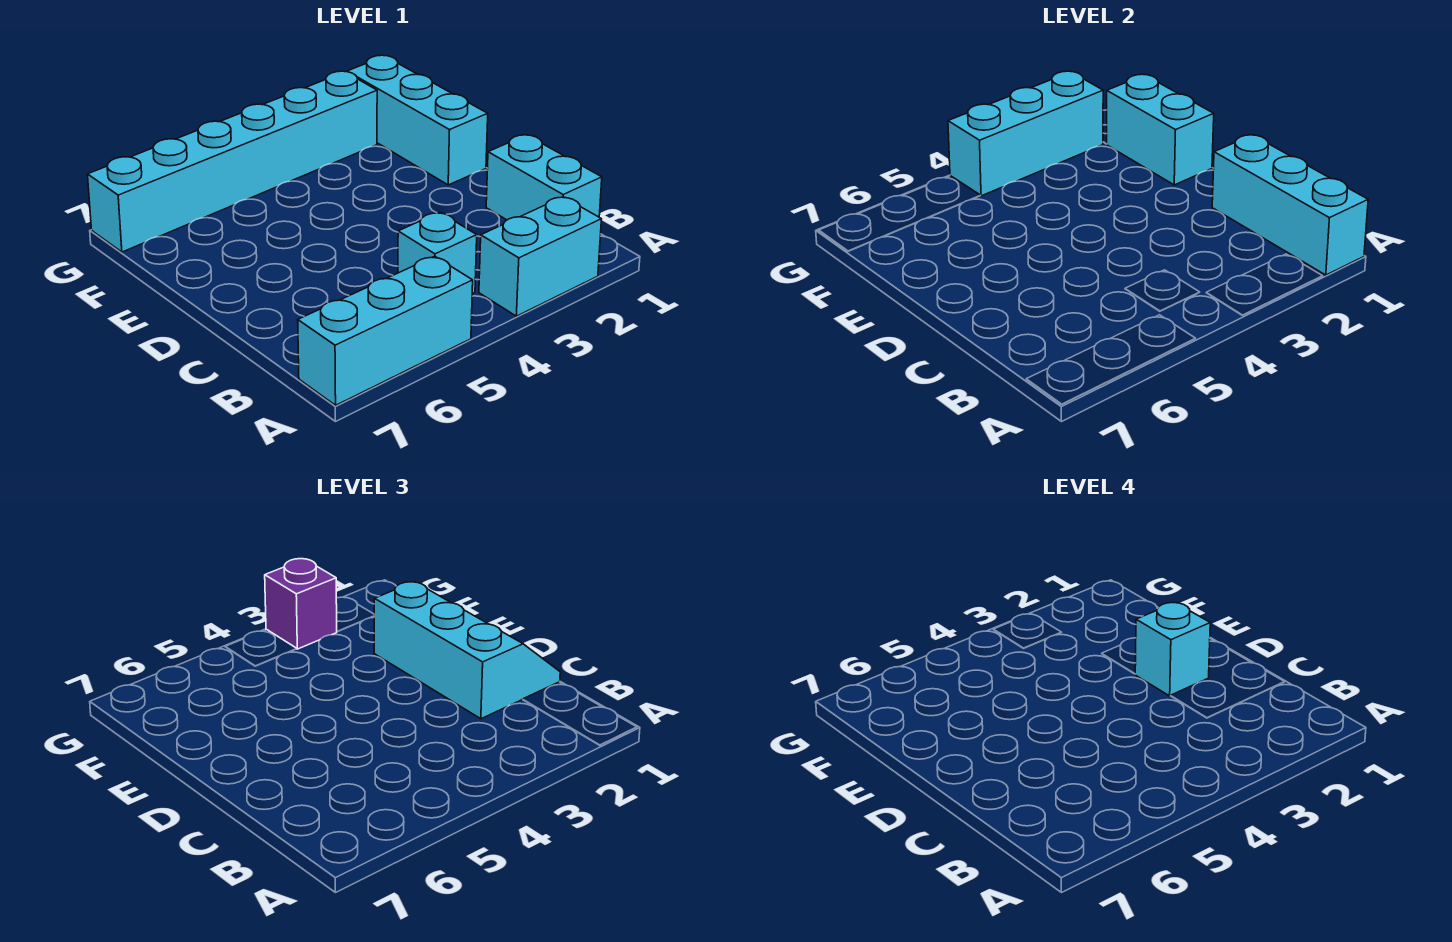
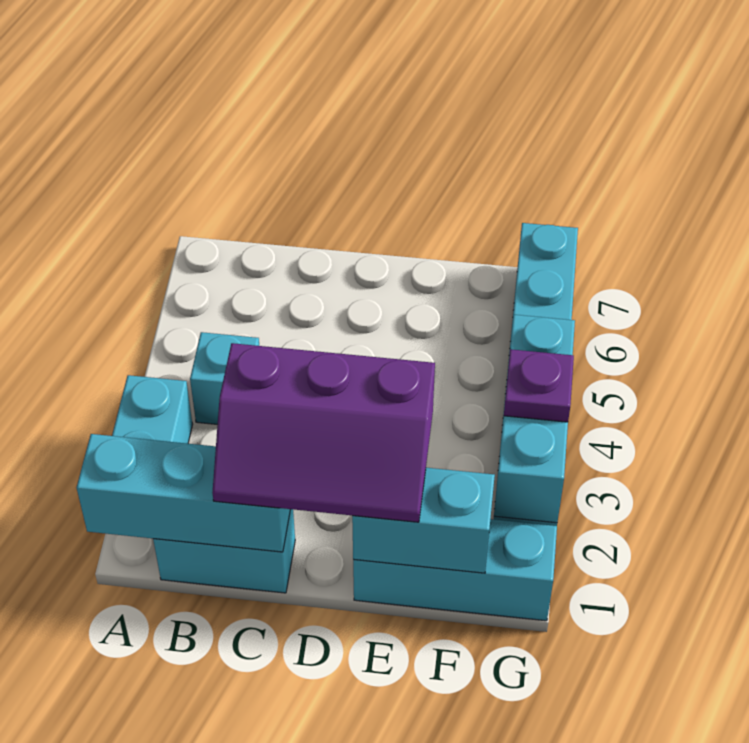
cyan 1x3 brick [298,256,473,405] -> none
cyan 2x3 slope [374,582,560,719] -> purple 2x3 slope [212,343,435,522]
cyan 1x1 brick [1135,603,1210,696] -> none
purple 1x1 brick [265,559,337,649] -> purple 1x1 plate [504,349,574,422]

